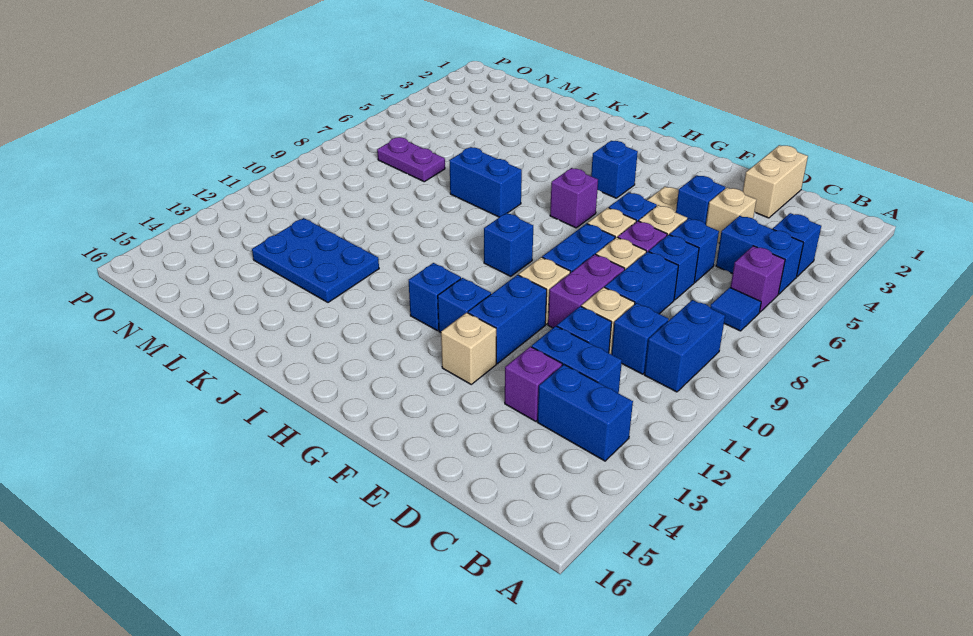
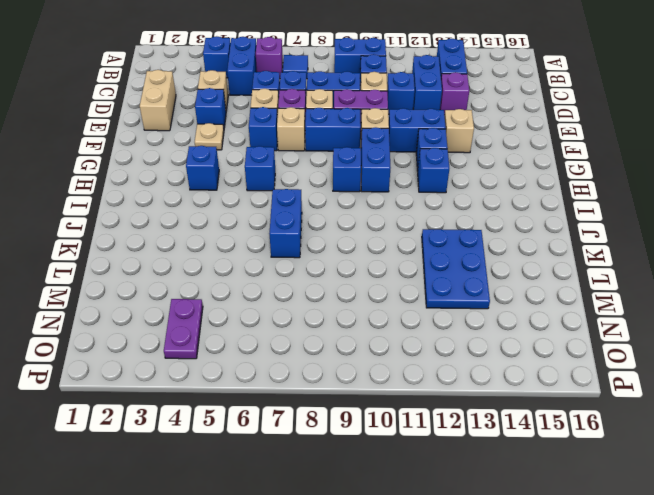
tan 1x2 brick [743,145,808,218] -> tan 1x2 brick turned to [140,70,176,131]
none -> blue 1x2 brick [361,127,391,192]
purple 1x1 brick [550,168,598,228] -> blue 1x1 brick [245,146,275,191]
purple 1x2 plate [377,137,445,182] -> purple 1x2 plate moved to [164,299,203,359]

